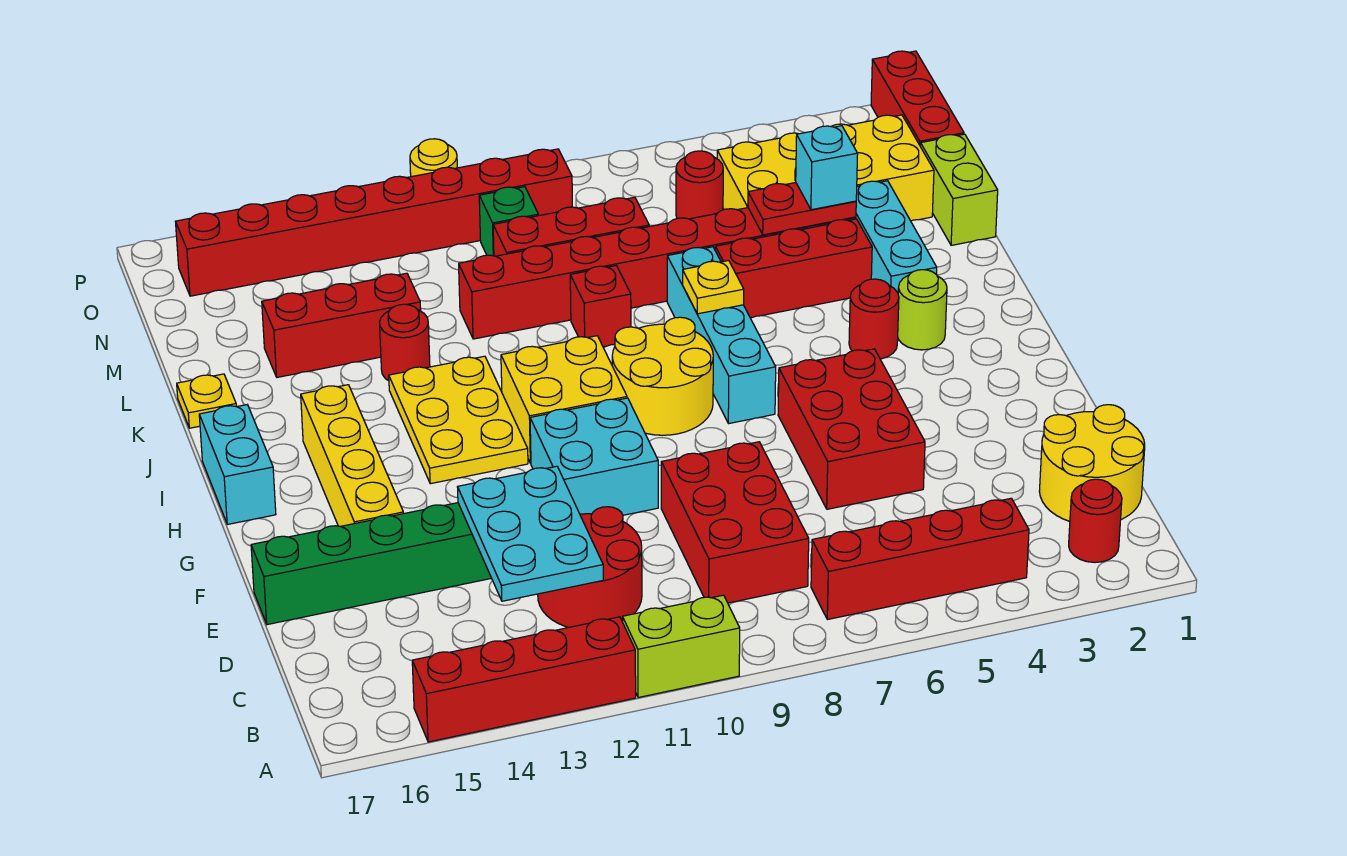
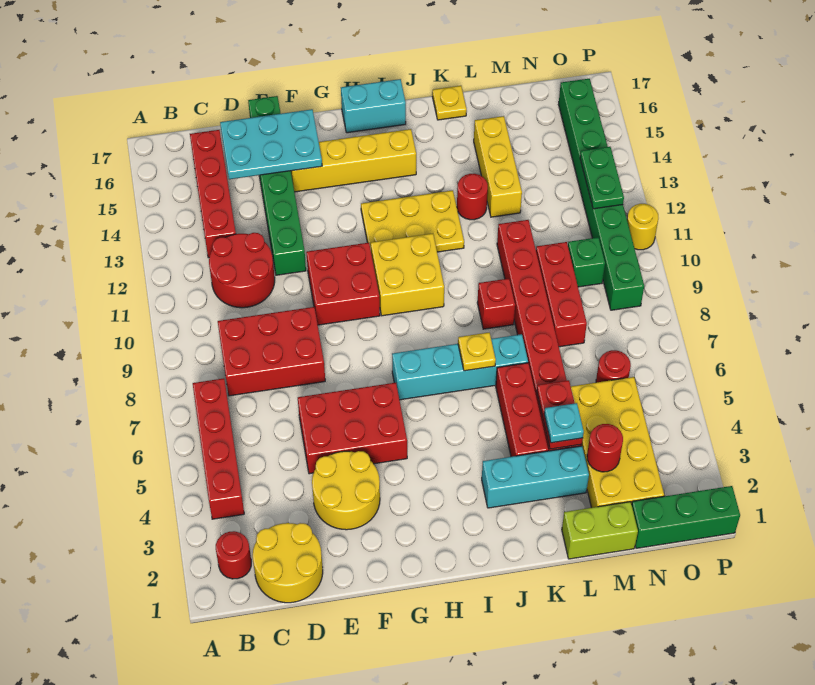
lime 1x2 brick [623,595,740,698] -> none
red 1x4 brick [412,617,636,742] -> red 1x4 brick moved to [190,130,236,258]
cyan 2x3 plate [458,466,603,601] -> cyan 2x3 plate moved to [220,109,322,179]
cyan 2x2 brick [530,398,658,515] -> red 2x2 brick [306,243,380,325]
yellow 2x2 round brick [612,317,713,435] -> yellow 2x2 round brick moved to [312,451,380,530]
lime 1x1 round brick [898,270,947,350] -> none
red 1x1 round brick [849,279,899,359] -> red 1x1 round brick moved to [587,424,623,472]
cyan 1x1 brick [796,126,858,210] -> cyan 1x1 plate [544,403,584,443]
red 1x3 brick [262,273,421,377] -> yellow 1x3 brick [474,116,522,217]
red 1x3 brick [871,51,964,145] -> green 1x3 brick [632,486,740,548]
red 1x8 brick [175,149,572,296] -> green 1x8 brick [559,79,644,310]
none -> green 1x2 plate [580,147,624,209]

